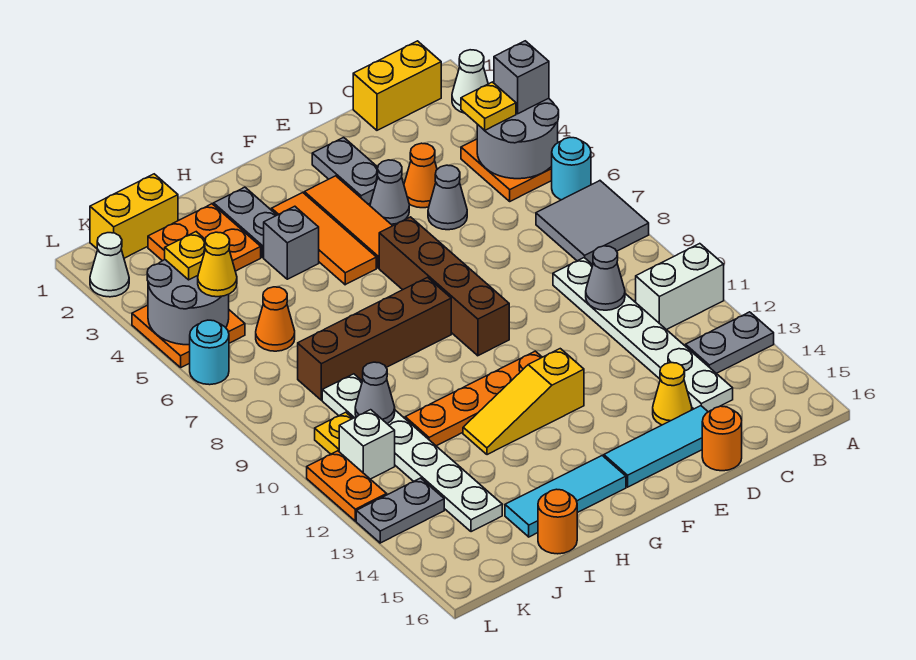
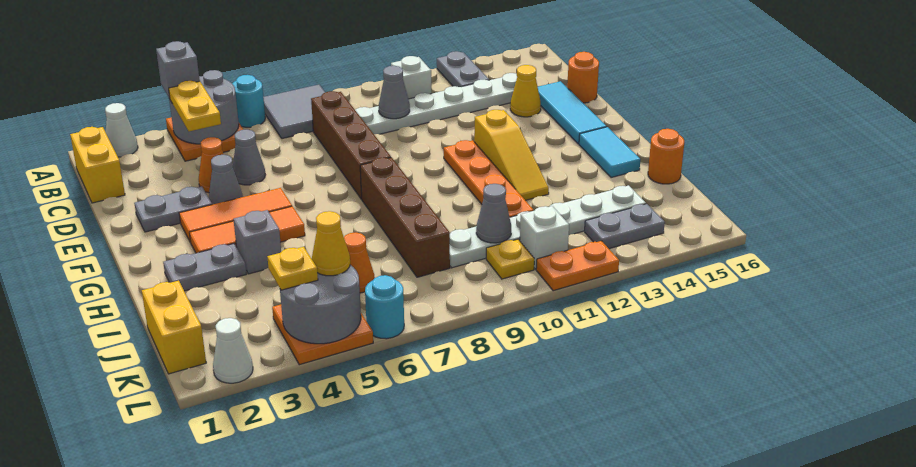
white 1x2 brick [636,244,724,330] -> white 1x1 brick [391,56,432,99]
yellow 1x1 plate [461,82,516,130] -> yellow 1x2 plate [169,81,221,131]
brown 1x4 brick [379,217,509,356] -> brown 1x4 brick turned to [311,91,391,199]
cyan 1x3 tile [505,456,626,537] -> cyan 1x2 tile [579,127,640,178]
orange 2x2 plate [148,204,261,271] -> none
grey 1x2 plate [356,478,444,543] -> grey 1x2 plate turned to [585,204,665,249]

